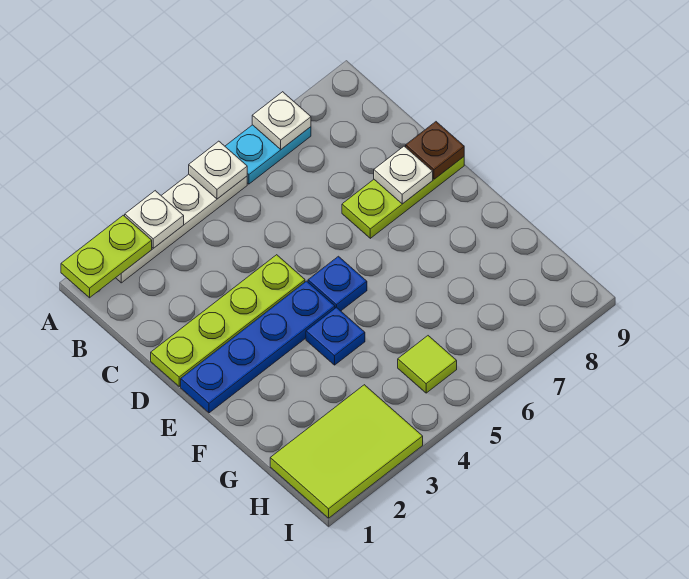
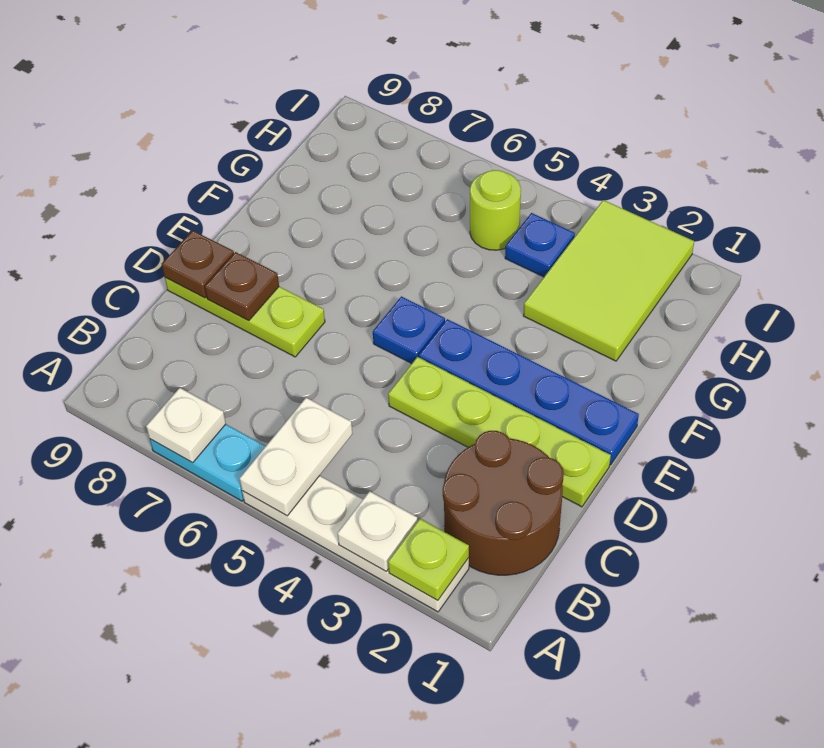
lime 1x2 plate [61,215,152,298] -> lime 1x1 plate [388,519,469,601]
white 1x1 plate [189,141,247,199] -> white 1x2 plate [240,398,353,516]
none -> brown 2x2 round brick [443,431,564,575]
white 1x1 plate [374,146,433,204] -> brown 1x1 plate [205,252,279,321]
blue 1x1 plate [306,307,365,365] -> blue 1x1 plate moved to [505,213,575,277]
lime 2x3 tile [270,385,423,518] -> lime 2x3 tile turned to [523,200,694,361]
lime 1x1 tile [398,336,457,393] -> lime 1x1 round brick [470,170,521,250]

